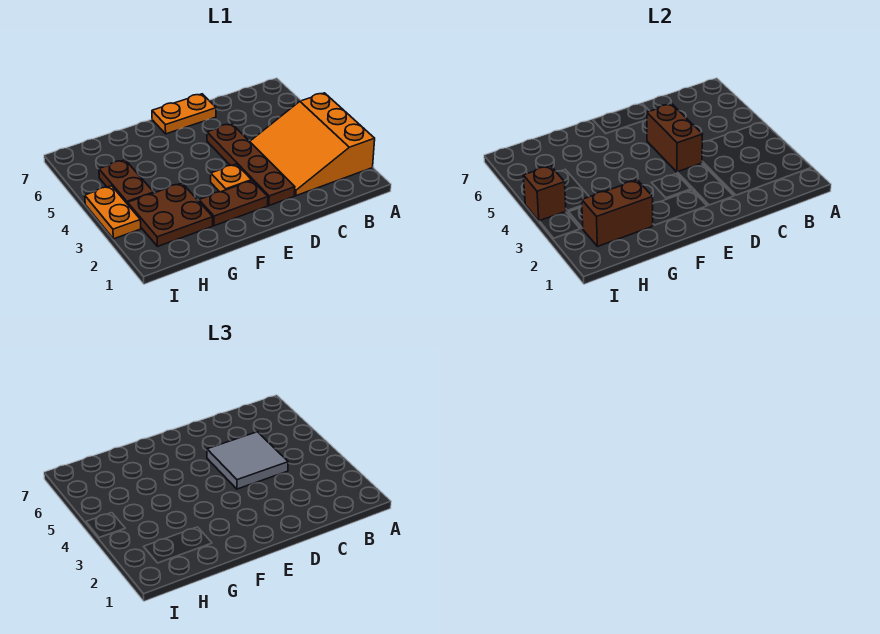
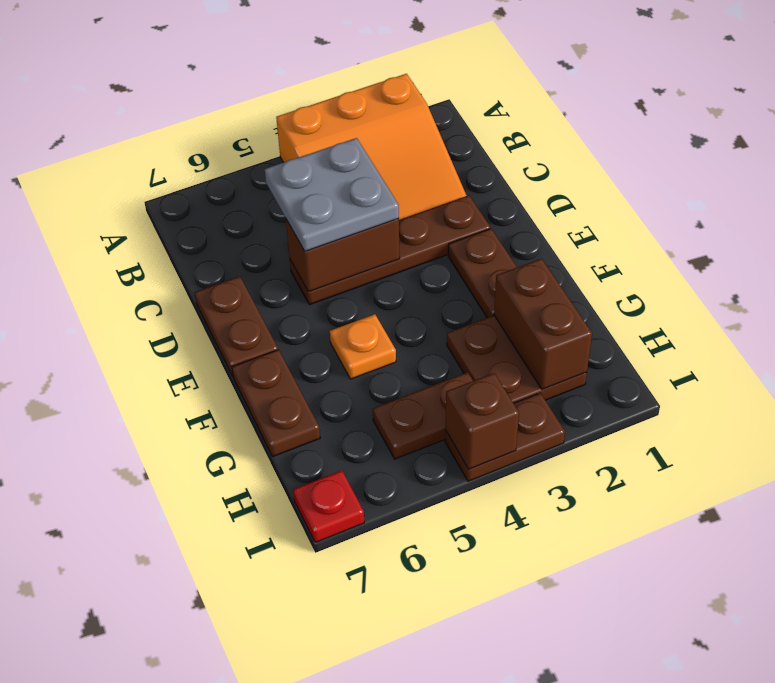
grey 2x2 tile [207,432,288,489] -> grey 2x2 plate [265,138,399,251]
orange 1x2 plate [152,94,216,134] -> brown 1x2 plate [195,276,278,376]
orange 1x1 plate [211,164,252,192] -> orange 1x1 plate moved to [330,314,396,379]
none -> brown 1x2 plate [232,350,320,457]
orange 1x2 plate [85,186,141,239] -> brown 1x2 plate [445,393,565,481]
none -> red 1x1 plate [293,471,364,543]

